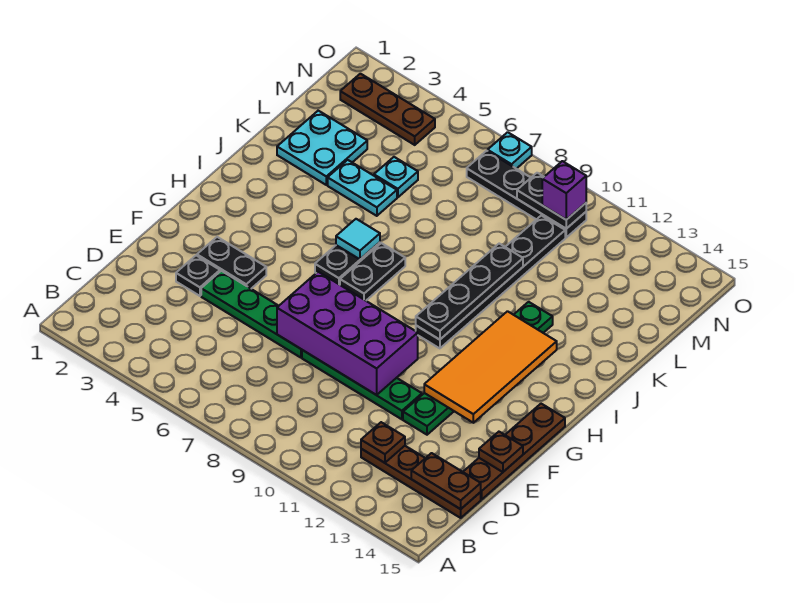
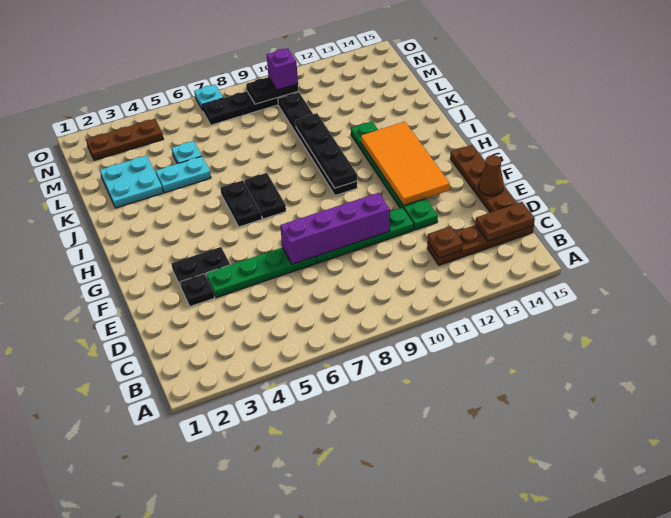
purple 2x4 brick [277,272,418,395] -> purple 1x4 brick [280,193,390,264]
brown 1x1 plate [479,432,523,472] -> brown 1x1 cone [479,155,504,196]
cyan 1x1 tile [336,219,380,259] -> none

